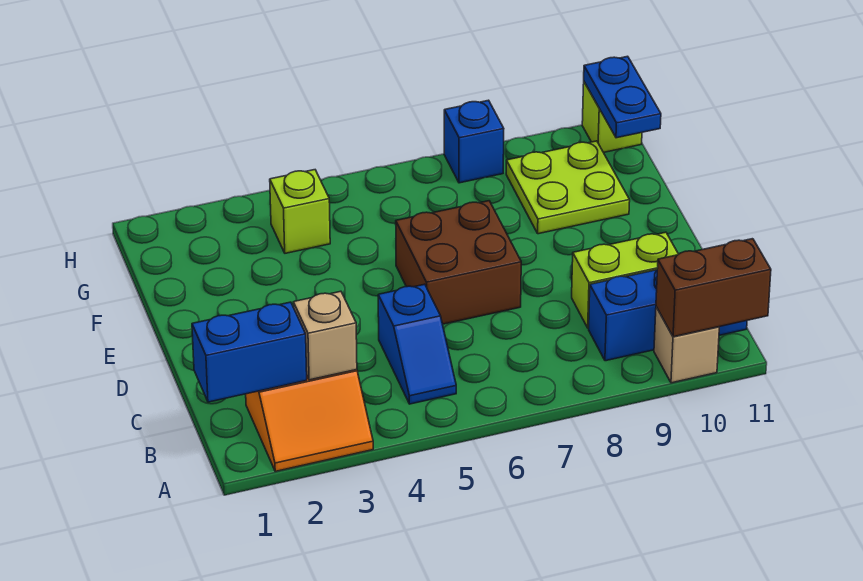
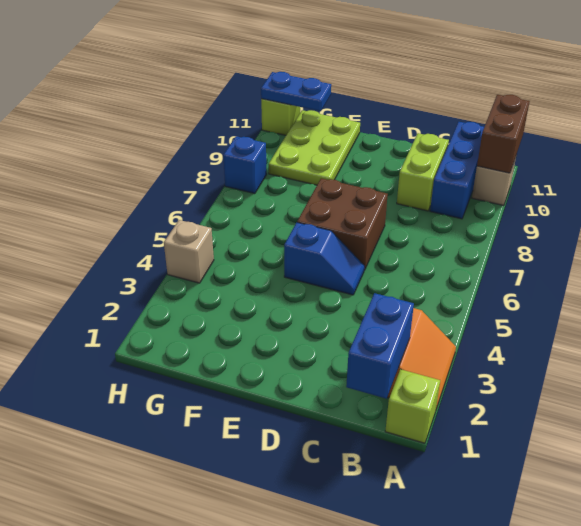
tan 1x1 brick [293,291,357,380] -> tan 1x1 brick moved to [164,220,214,283]
blue 1x2 slope [378,284,456,404] -> blue 1x2 slope moved to [284,222,364,295]
lime 2x2 plate [506,141,630,234] -> lime 2x3 plate [269,110,360,185]
lime 1x1 brick [270,170,330,253] -> lime 1x1 brick moved to [385,369,440,443]

